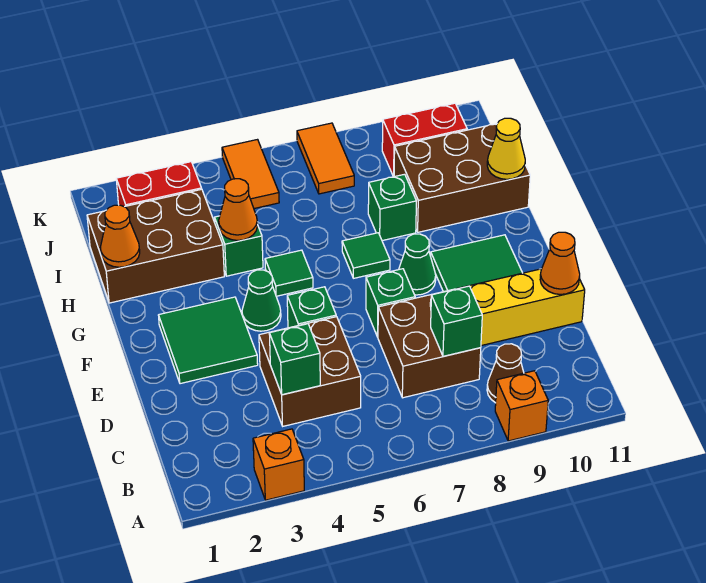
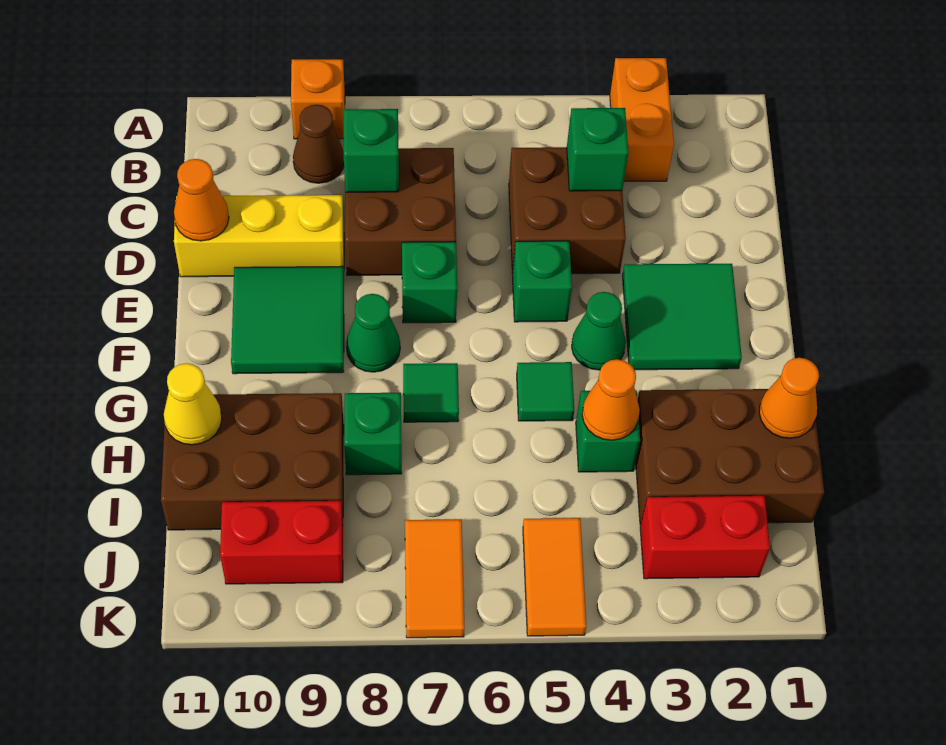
orange 1x1 brick [253,429,304,500] -> orange 1x2 brick [610,58,674,181]

